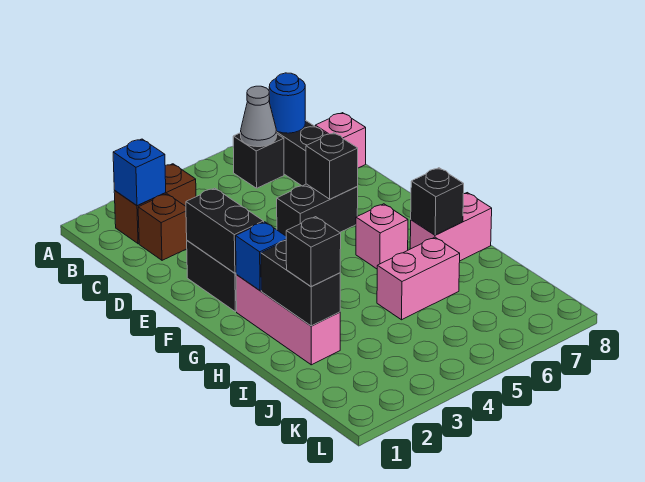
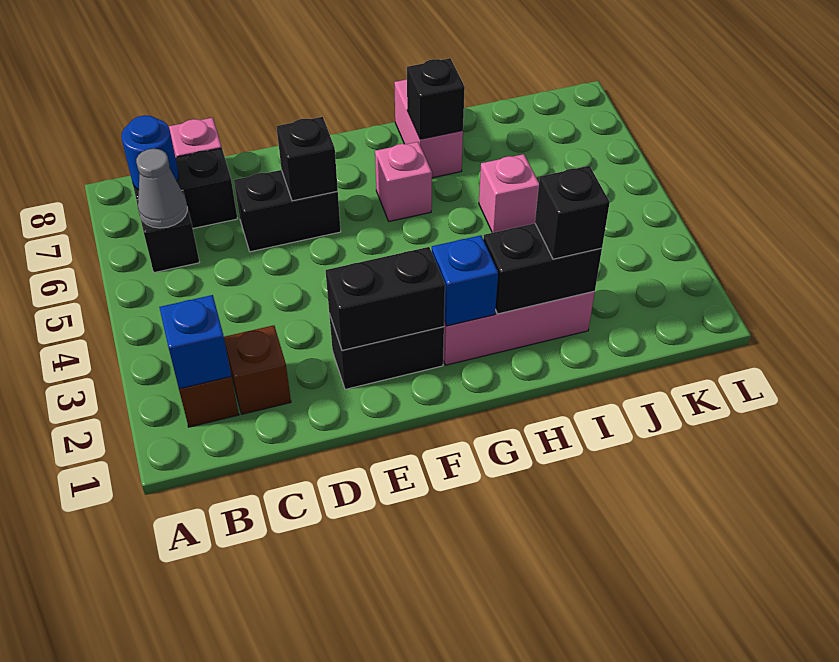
black 1x2 brick [277,184,358,236] -> black 1x2 brick turned to [234,170,341,252]
pink 1x2 brick [377,237,460,320] -> pink 1x1 brick [479,154,539,233]

